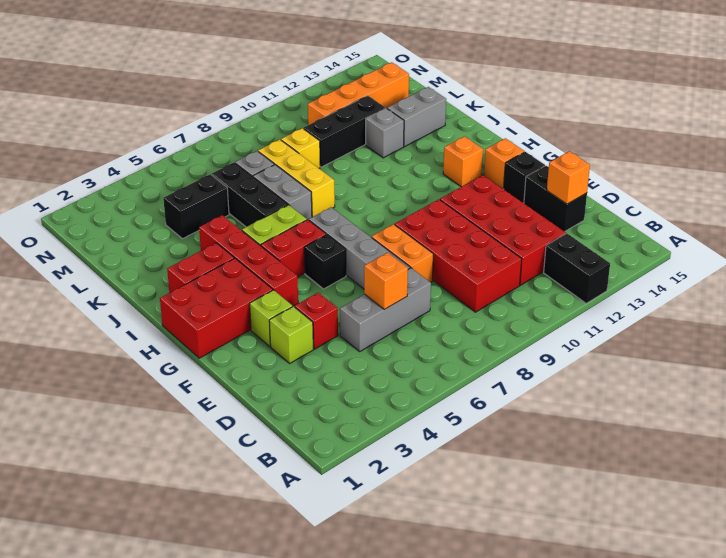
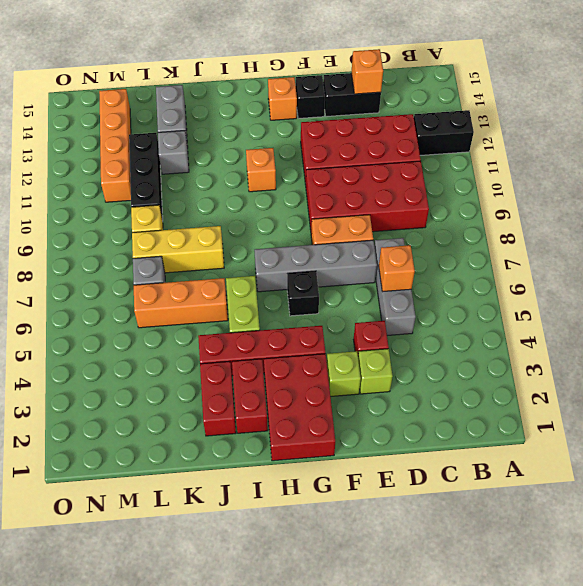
red 1x2 brick [261,220,326,277] -> red 1x2 brick moved to [200,361,236,436]
orange 1x1 brick [443,136,483,187] -> orange 1x1 brick moved to [246,148,276,192]
black 1x3 brick [212,163,288,227] -> orange 1x3 brick [134,278,228,328]
grey 1x2 brick [253,165,312,220] -> none
black 1x2 brick [163,174,229,239] -> none

